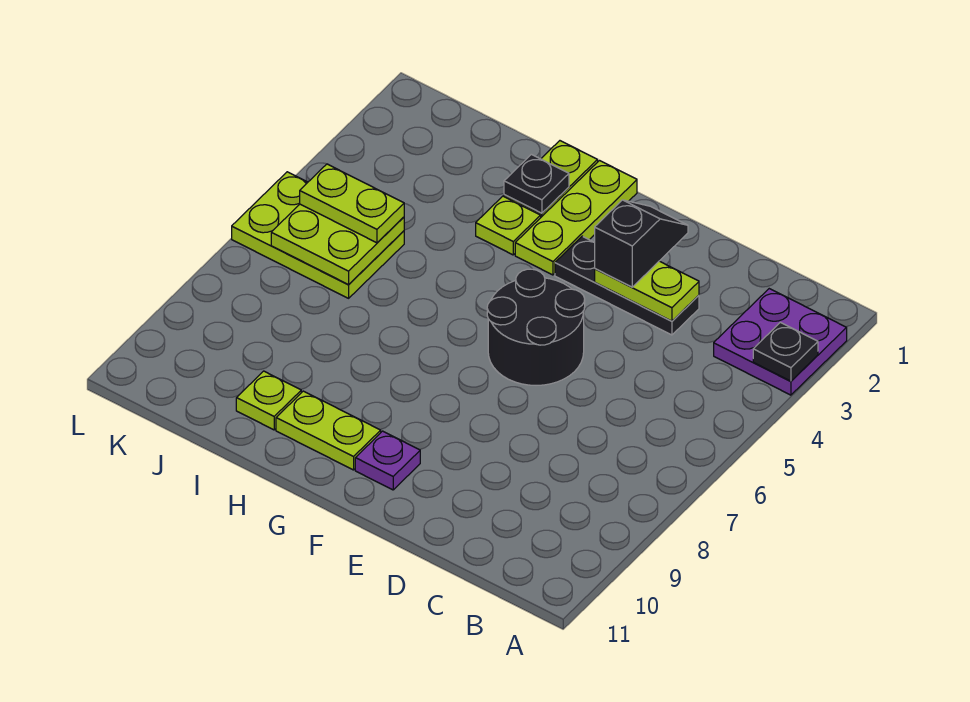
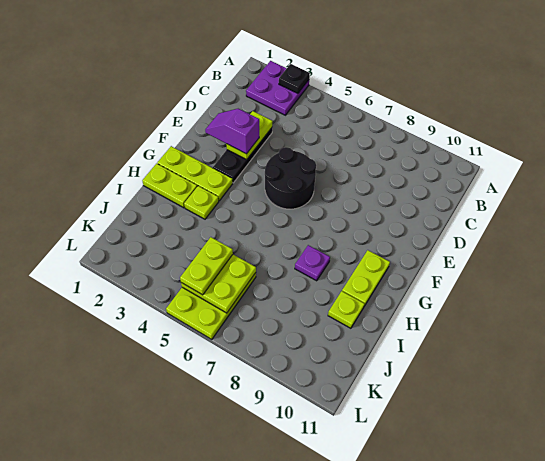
black 1x2 slope [594,200,688,287] -> purple 1x2 slope [205,109,259,154]
purple 1x1 plate [355,431,420,490] -> purple 1x1 plate moved to [295,245,330,281]
black 1x1 plate [504,154,569,213] -> none

